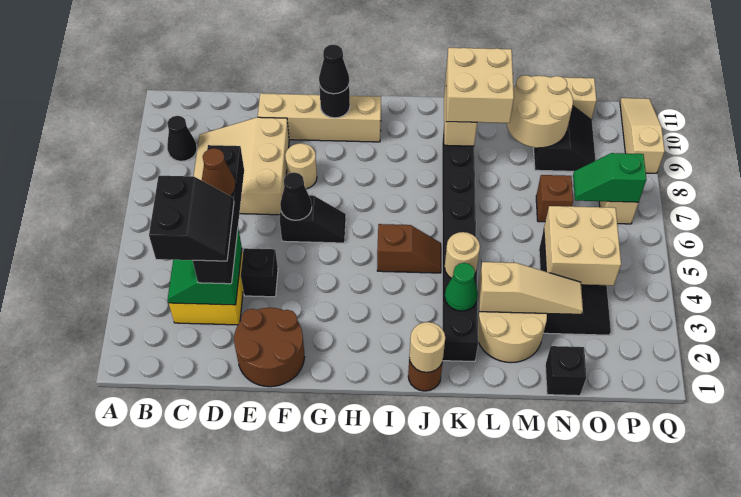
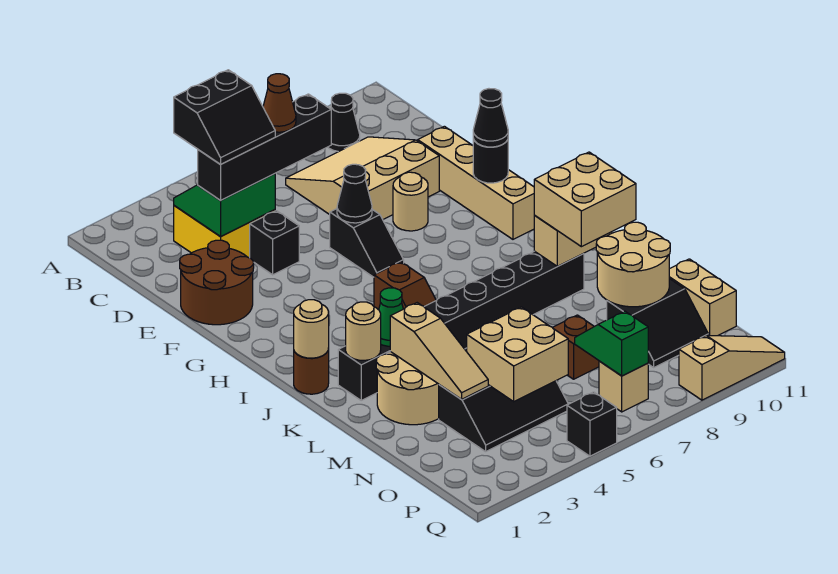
tan 1x1 round brick [445,232,480,278] -> tan 1x1 round brick moved to [346,302,381,360]
black 1x1 brick [545,346,586,396] -> black 1x1 brick moved to [567,392,617,456]

